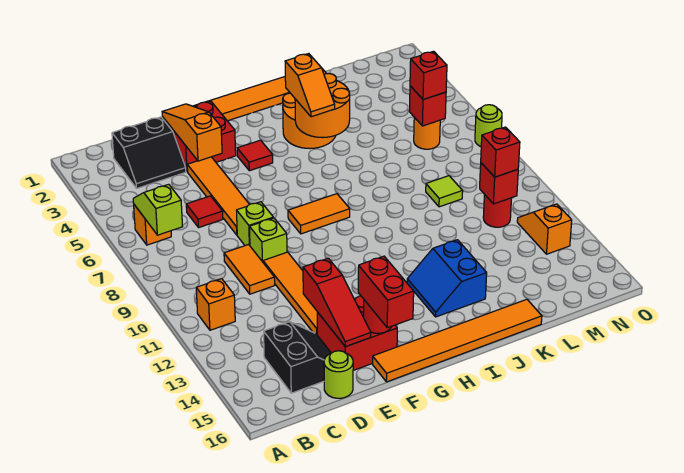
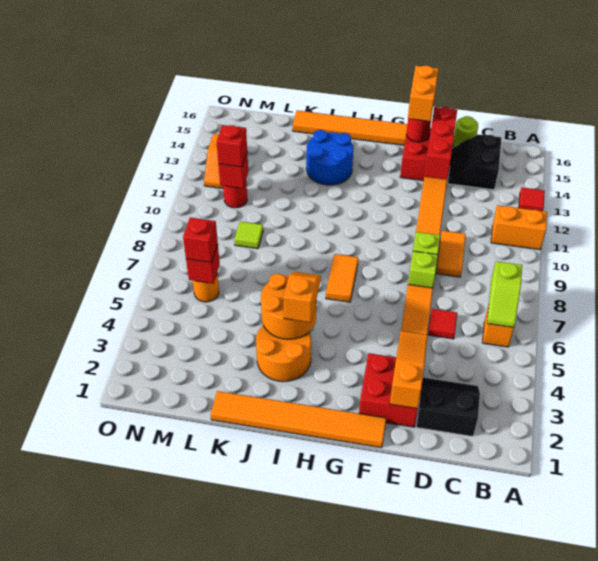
orange 1x1 brick [196,279,235,330] -> orange 1x2 brick [491,205,547,250]
orange 1x3 slope [162,104,222,161] -> orange 1x3 slope turned to [390,331,428,409]
red 1x3 slope [303,258,371,347] -> red 1x3 brick [424,107,457,180]
red 1x2 brick [358,256,414,328] -> orange 1x2 brick [408,66,438,122]
red 1x1 tile [237,140,273,171] -> red 1x1 tile moved to [519,188,545,211]
orange 1x2 tile [288,194,350,234] -> orange 1x2 tile turned to [326,254,358,302]
blue 2x2 slope [407,240,487,317] -> blue 2x2 round brick [306,130,353,185]
lime 1x1 round brick [475,105,502,146] -> none

